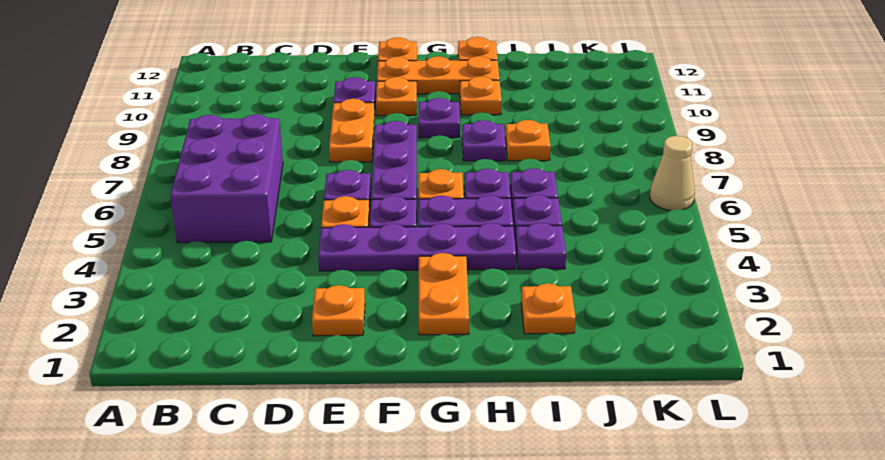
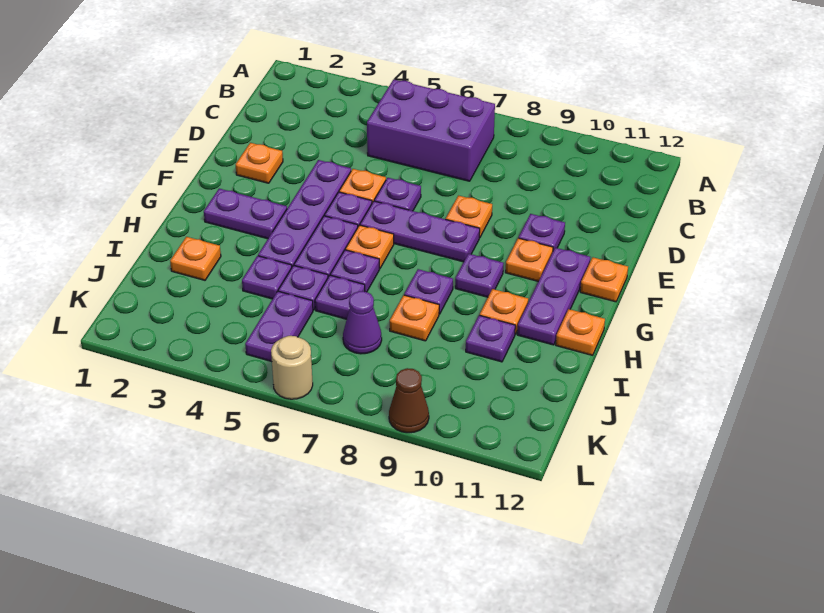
orange 1x2 plate [329,99,374,162] -> orange 1x1 plate [446,196,492,238]
orange 1x3 plate [377,56,500,94] -> purple 1x3 plate [517,248,590,345]
orange 1x2 plate [419,253,469,335] -> purple 1x2 plate [204,189,287,239]
none -> purple 1x1 plate [466,315,515,362]
none -> purple 1x2 plate [245,291,313,362]
none -> purple 1x1 cone [343,291,382,354]
tan 1x1 cone [650,136,695,210] -> tan 1x1 round brick [271,336,313,399]
none -> brown 1x1 cone [389,368,429,433]

